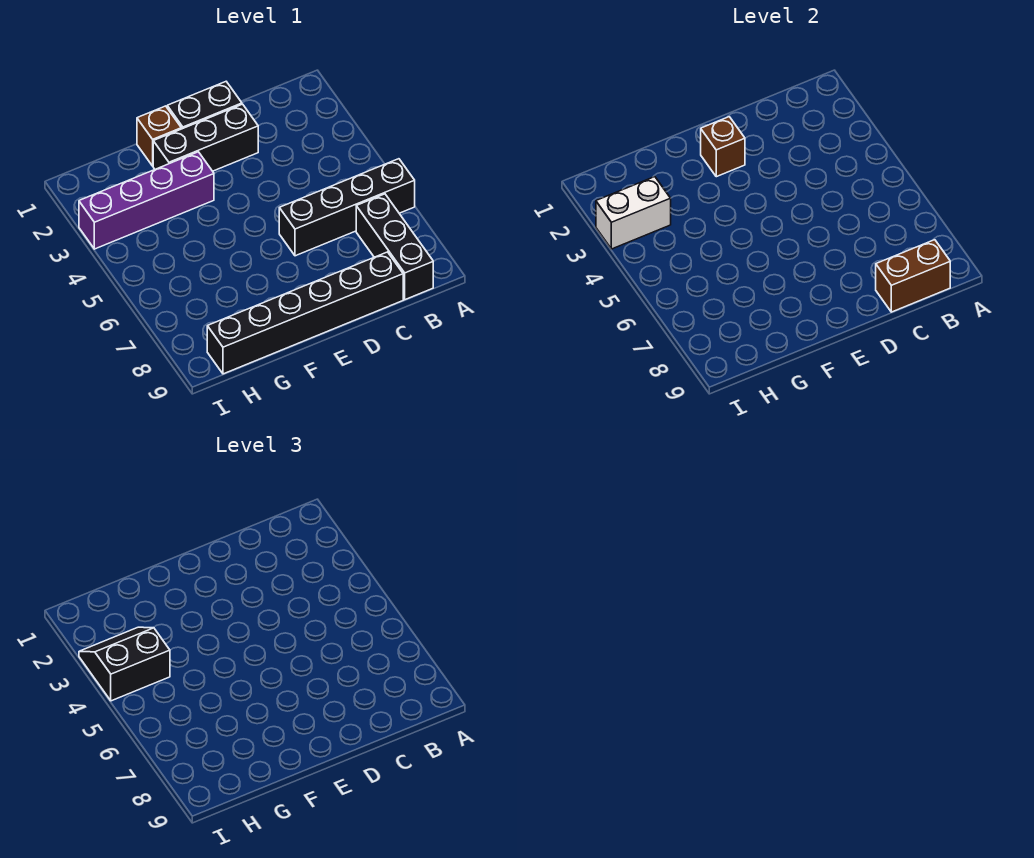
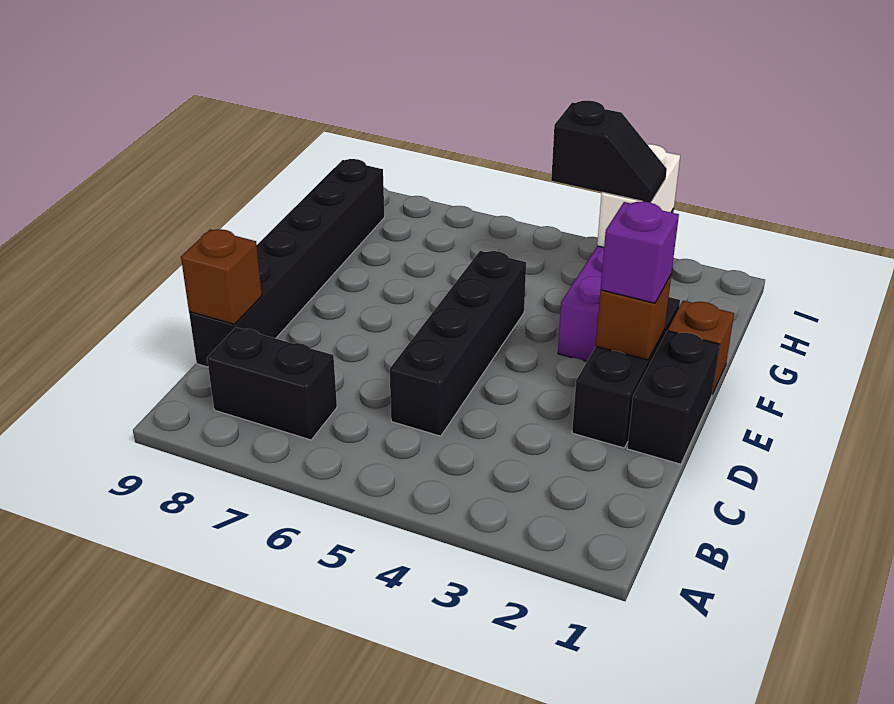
black 1x4 brick [279,159,415,256] -> black 1x4 brick moved to [390,251,526,436]
black 1x3 brick [356,194,433,300] -> black 1x2 brick [207,327,337,440]
brown 1x2 brick [876,240,950,312] -> brown 1x1 brick [181,229,262,324]
none -> purple 1x1 brick [601,201,679,303]
black 2x2 slope [79,627,170,701] -> black 1x2 slope [551,101,667,203]

